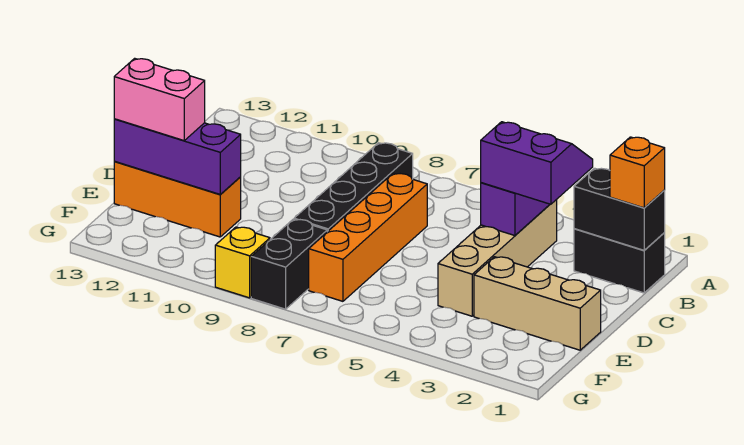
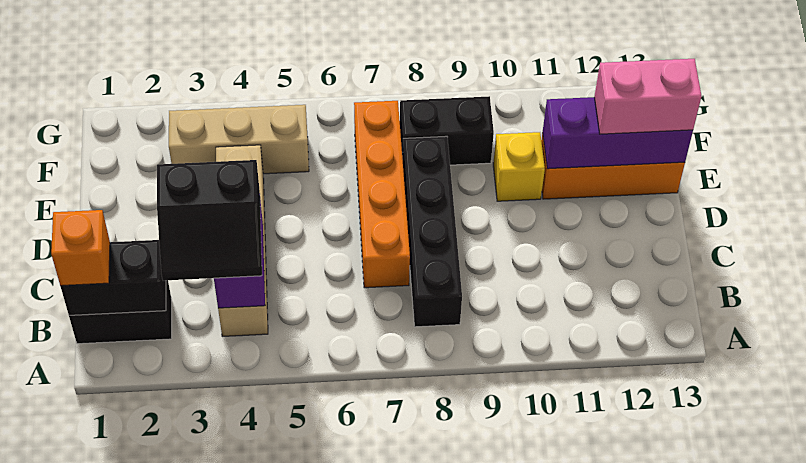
purple 2x2 slope [481,122,593,204] -> black 2x2 slope [157,160,262,281]
tan 1x3 brick [474,257,601,350] -> tan 1x3 brick moved to [169,105,309,174]
black 1x2 brick [251,219,327,309] -> black 1x2 brick turned to [400,96,494,165]
yellow 1x1 brick [215,227,270,298] -> yellow 1x1 brick moved to [493,132,545,201]

